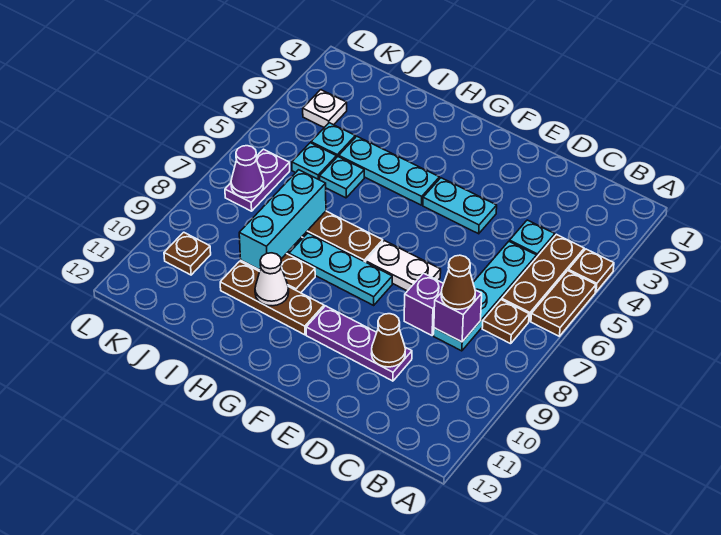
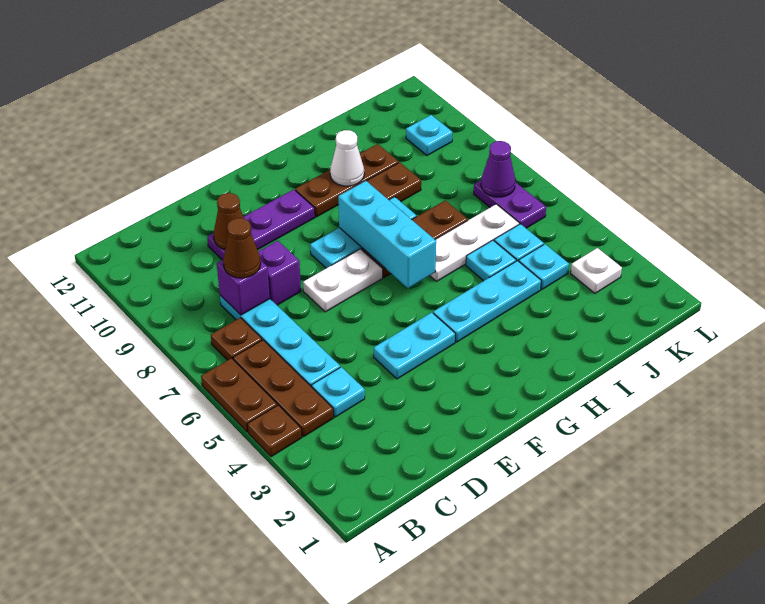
none -> white 1x3 plate [430,204,519,281]
cyan 1x3 brick [239,170,326,270] -> cyan 1x3 brick moved to [338,181,436,288]
brown 1x1 plate [164,232,211,275] -> cyan 1x1 plate [406,115,452,155]

